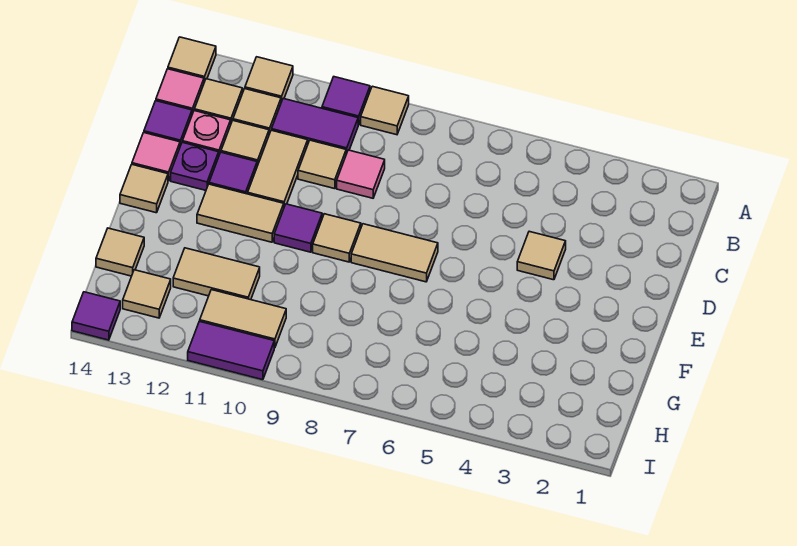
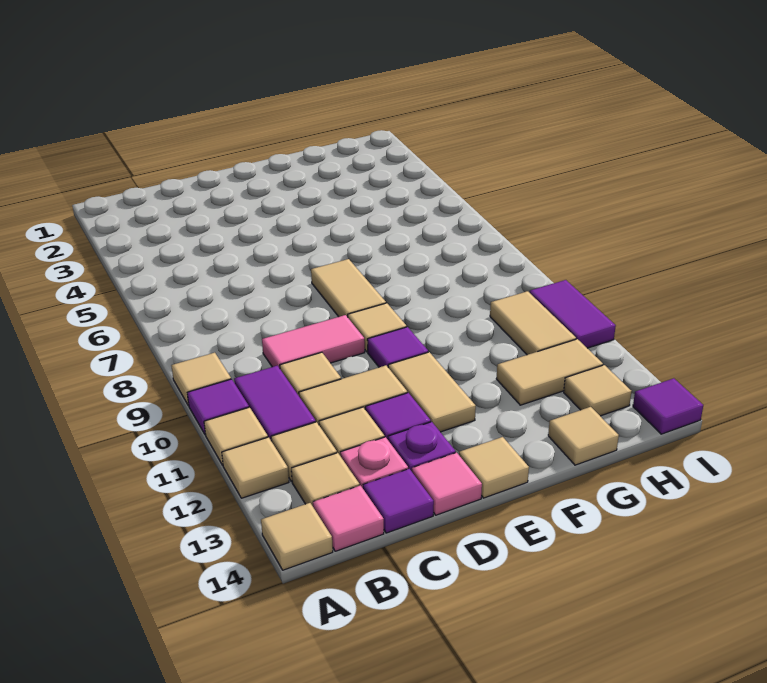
pink 1x1 tile [337,150,385,198] -> pink 1x2 tile [262,315,365,368]
tan 1x1 tile [517,231,566,280] -> tan 1x1 tile moved to [204,407,268,465]
tan 1x2 tile [173,248,260,300] -> tan 1x2 tile turned to [496,339,603,405]

